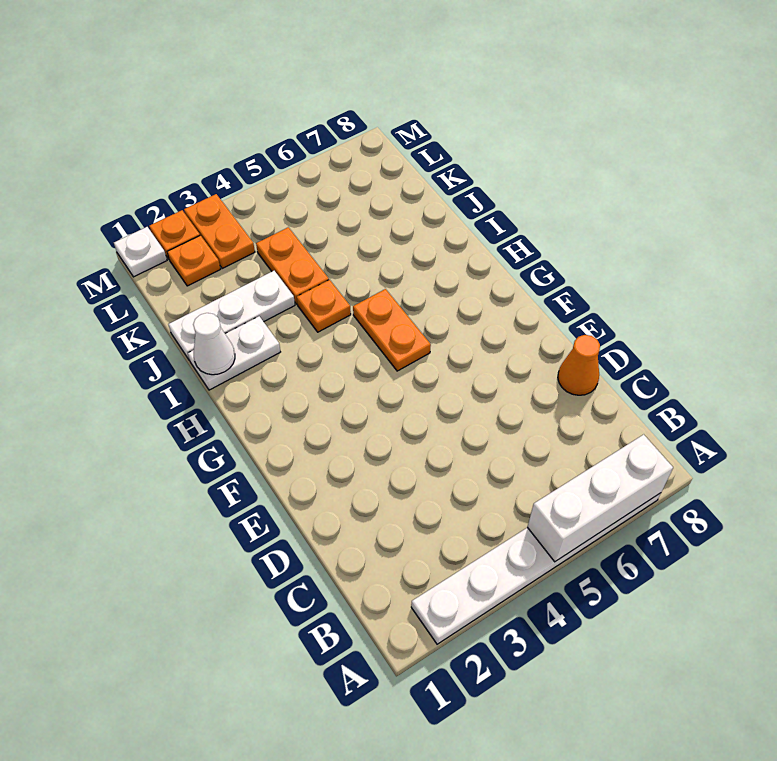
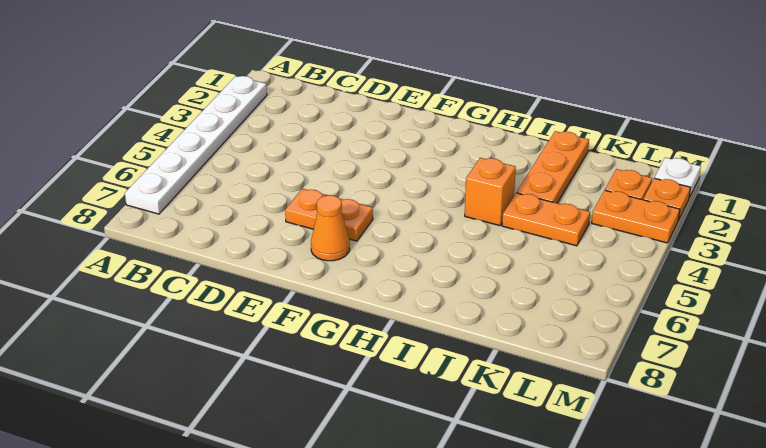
white 1x3 brick [527,434,673,562] -> none
orange 1x1 cone [558,335,600,395] -> orange 1x1 cone moved to [311,195,350,261]
orange 1x2 plate [353,289,431,371] -> orange 1x2 plate moved to [285,189,373,241]
white 1x2 plate [188,316,280,390] -> none
white 1x1 cone [193,313,235,375] -> none
orange 1x1 plate [297,280,351,332] -> orange 1x1 brick [465,158,516,226]
white 1x3 plate [168,271,295,359] -> orange 1x3 plate [517,131,589,203]

